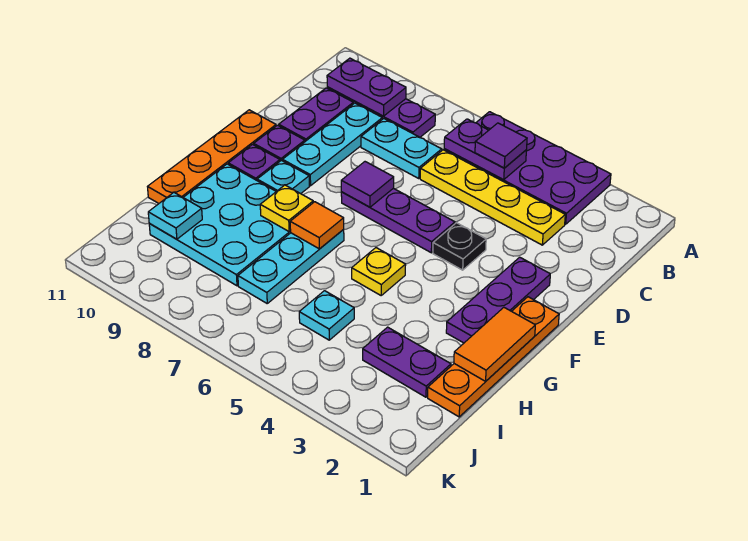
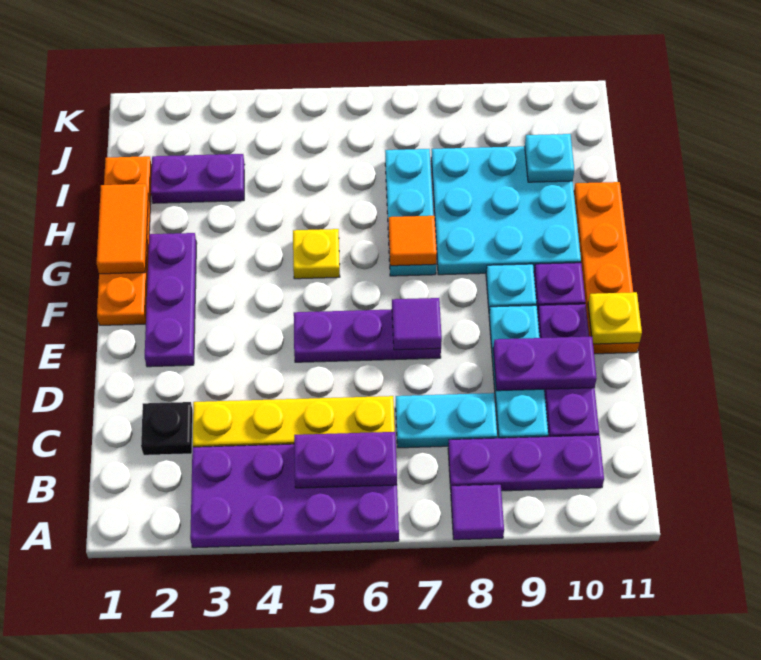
purple 1x1 tile [475,123,527,168] -> purple 1x1 tile moved to [451,485,504,540]
purple 1x2 plate [327,58,406,116] -> purple 1x2 plate moved to [493,336,597,391]
black 1x1 plate [433,223,486,270] -> black 1x1 plate moved to [141,402,193,455]
yellow 1x1 plate [260,185,313,232] -> yellow 1x1 plate moved to [588,292,642,344]
cyan 1x1 plate [299,291,354,340] -> none

